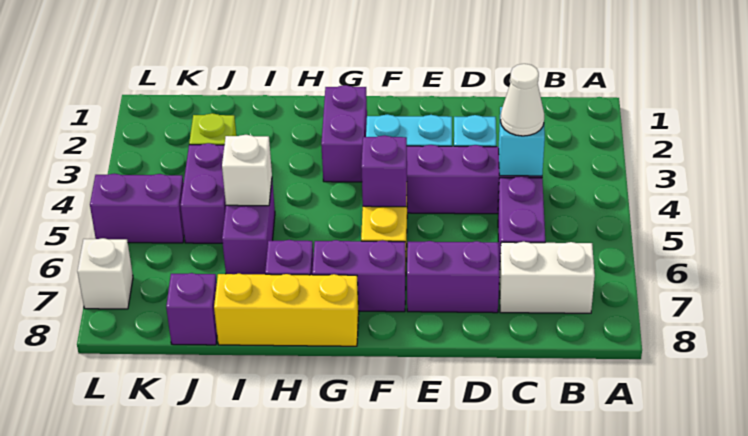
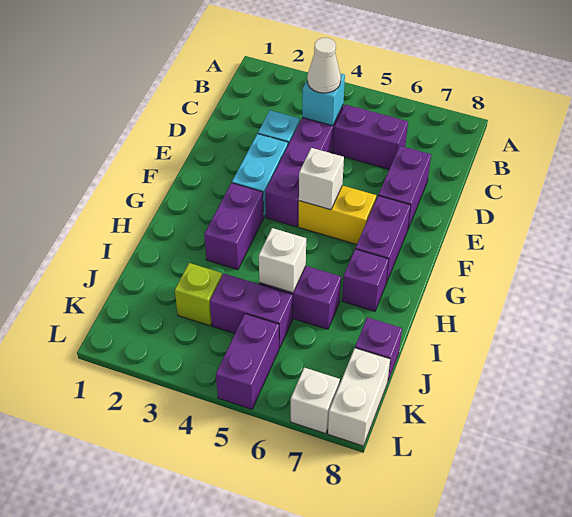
white 1x2 brick [499,242,595,313] -> white 1x2 brick moved to [328,348,390,446]
purple 1x1 brick [361,135,407,207] -> white 1x1 brick [299,148,344,210]
purple 1x2 brick [321,85,367,182] -> purple 1x2 brick turned to [204,183,264,270]
yellow 1x3 brick [214,274,359,346] -> none

